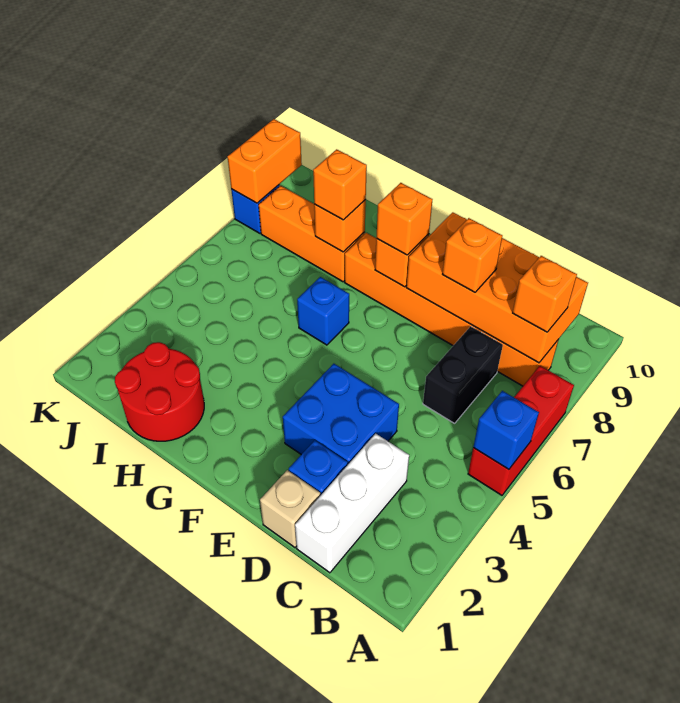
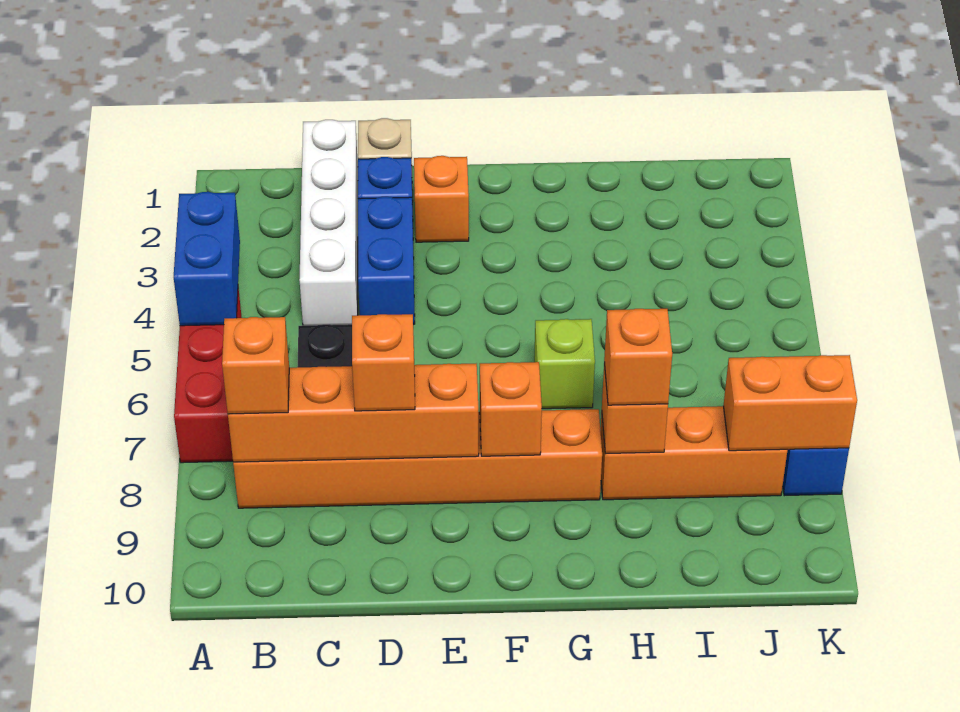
blue 1x1 brick [473,391,539,469] -> blue 1x2 brick [174,192,240,326]
orange 2x4 brick [406,212,588,363] -> orange 1x4 brick [228,364,479,462]
white 1x3 brick [295,434,409,573] -> white 1x4 brick [299,120,358,325]
blue 2x2 brick [283,364,399,464] -> blue 1x2 brick [358,197,415,325]
orange 1x1 brick [376,183,432,255] -> orange 1x1 brick moved to [414,156,469,242]
blue 1x1 brick [297,277,349,345] -> lime 1x1 brick [534,319,595,409]
red 2x2 round brick [115,342,204,441] -> none
orange 1x2 brick [228,119,302,203] -> orange 1x2 brick turned to [723,355,857,451]

